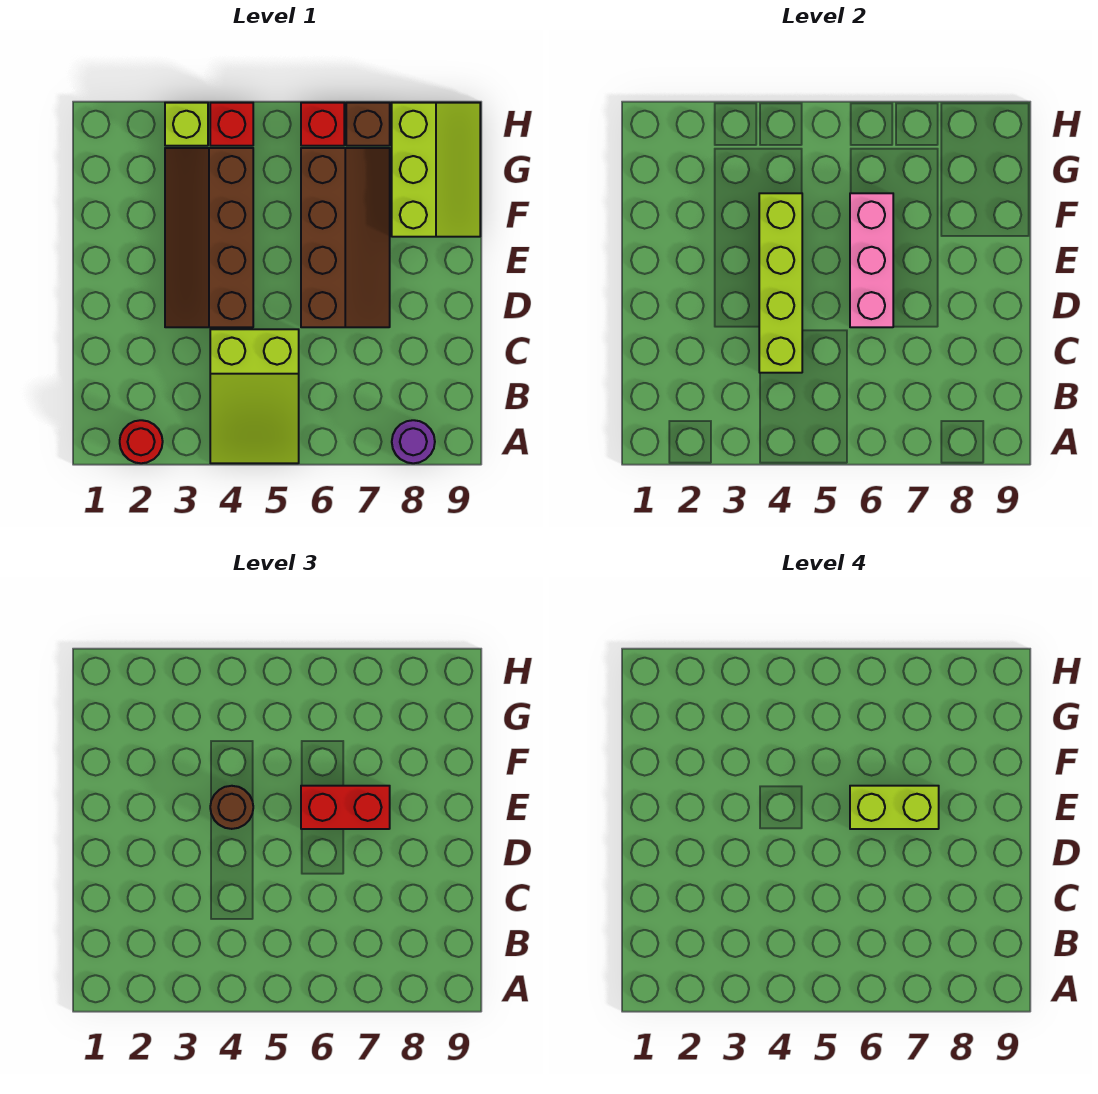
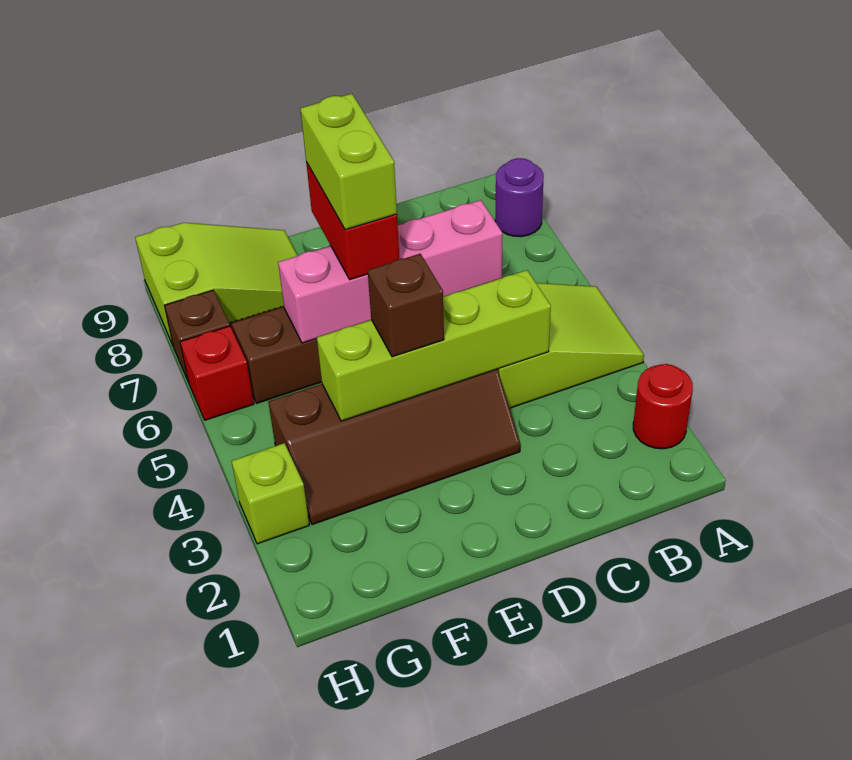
pink 1x3 brick [850,193,893,327] -> pink 1x4 brick [278,200,502,343]
brown 1x1 round brick [210,786,253,829] -> brown 1x1 brick [368,254,444,357]
lime 2x3 slope [392,103,480,237] -> lime 2x3 slope turned to [135,223,298,345]
red 1x1 brick [210,103,253,146] -> none

